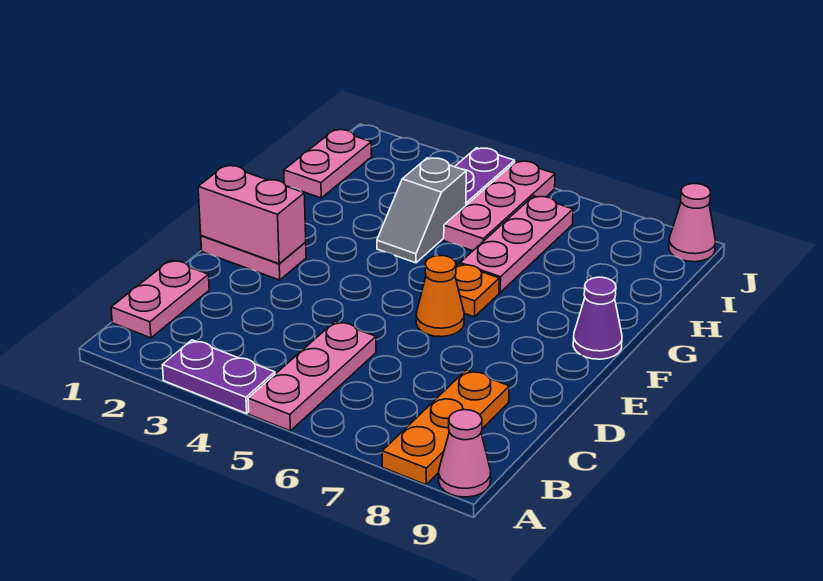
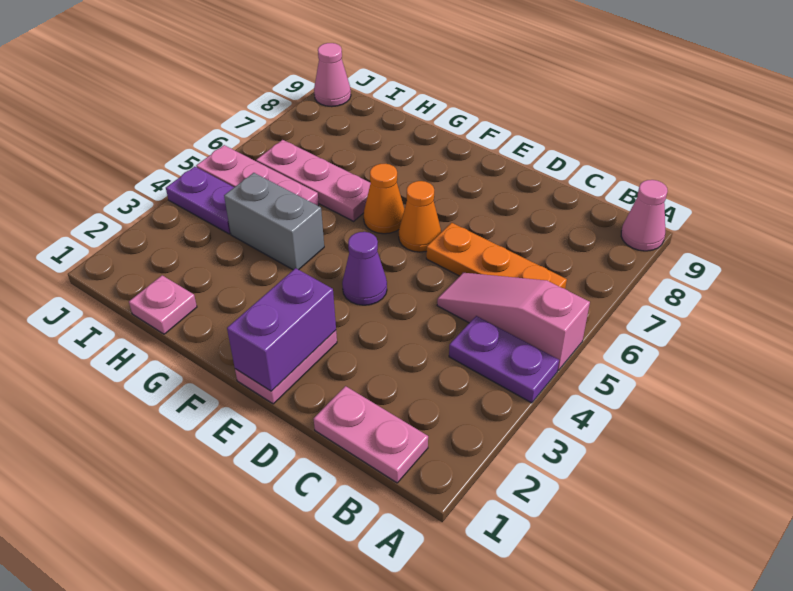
purple 1x2 plate [163,340,275,414] -> purple 1x2 plate turned to [449,316,559,403]
pink 1x3 plate [248,321,376,431] -> pink 1x3 slope [437,273,590,370]
orange 1x3 plate [382,370,509,485] -> orange 1x3 plate moved to [426,223,567,289]
pink 1x2 brick [198,165,306,264] -> purple 1x2 brick [227,268,336,391]
orange 1x1 plate [455,264,499,317] -> orange 1x1 cone [364,164,404,234]
purple 1x1 cone [573,277,622,359] -> purple 1x1 cone moved to [342,232,387,305]
grey 1x2 slope [377,158,466,263] -> grey 1x2 brick [224,173,324,270]
pink 1x2 plate [284,130,372,198] -> pink 1x1 plate [129,275,197,334]

